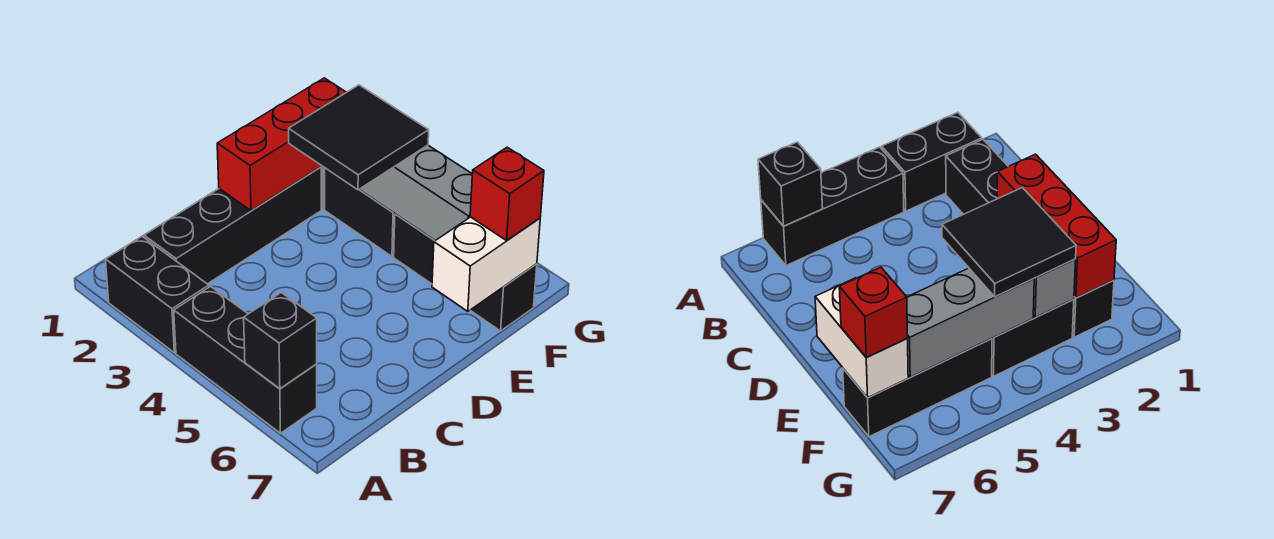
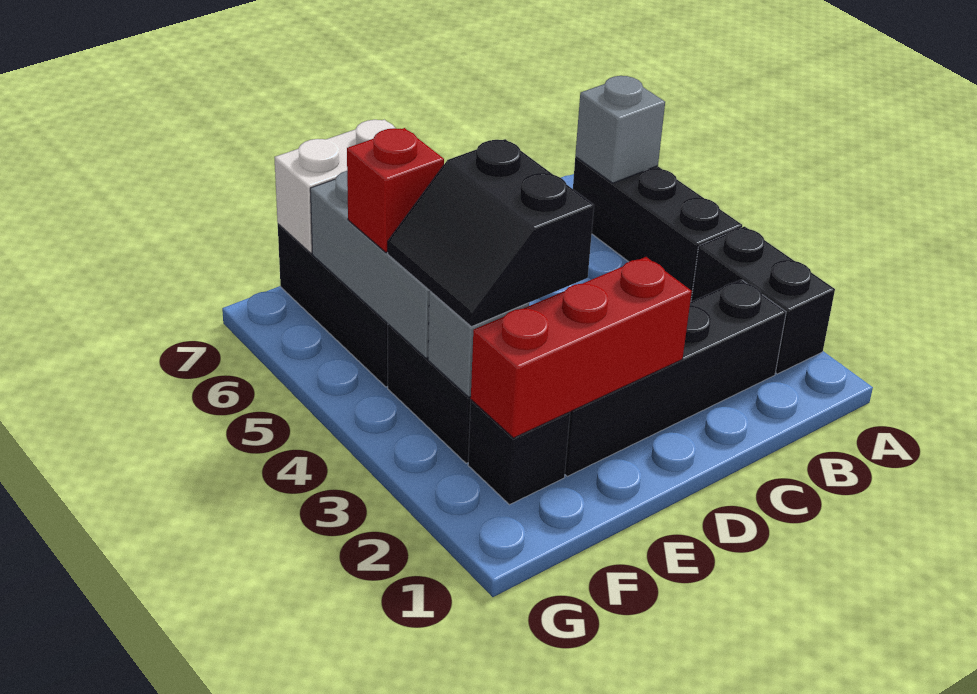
black 1x1 brick [244,293,317,389] -> grey 1x1 brick [575,76,665,183]
black 2x2 tile [289,85,429,190] -> black 2x2 slope [388,139,594,327]
red 1x1 brick [470,147,544,240] -> red 1x1 brick moved to [347,128,444,252]

